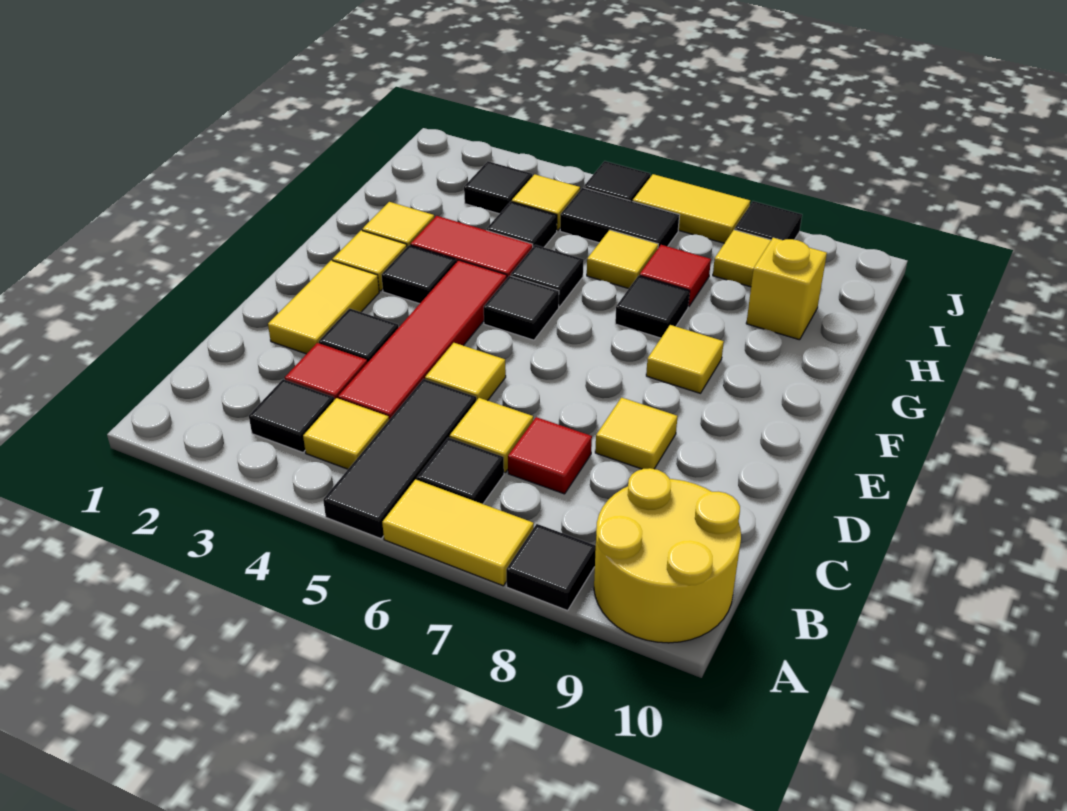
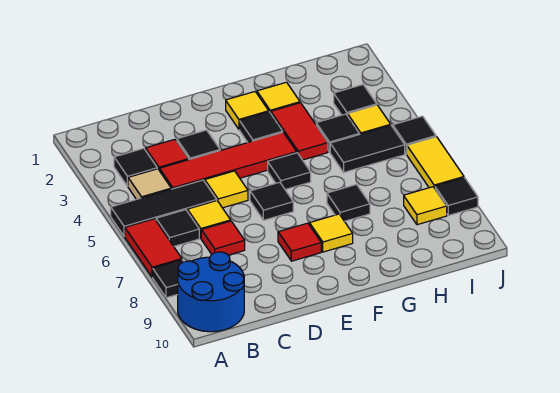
yellow 1x2 tile [382,479,534,586] -> red 1x2 tile [125,219,182,277]
yellow 2x2 round brick [594,468,741,643] -> blue 2x2 round brick [178,252,244,332]
yellow 1x1 tile [303,398,389,469] -> tan 1x1 tile [128,169,171,199]
yellow 1x2 tile [268,260,379,354] -> none
yellow 1x1 tile [595,398,678,469] -> none
black 1x1 tile [511,245,584,307] -> black 1x1 tile moved to [250,182,293,220]
yellow 1x1 tile [587,230,658,289] -> none
red 1x1 tile [640,245,711,307] -> red 1x1 tile moved to [278,223,321,261]
yellow 1x1 brick [746,238,827,340] -> none
black 1x2 tile [560,188,680,248] -> black 1x2 tile turned to [330,126,405,172]

